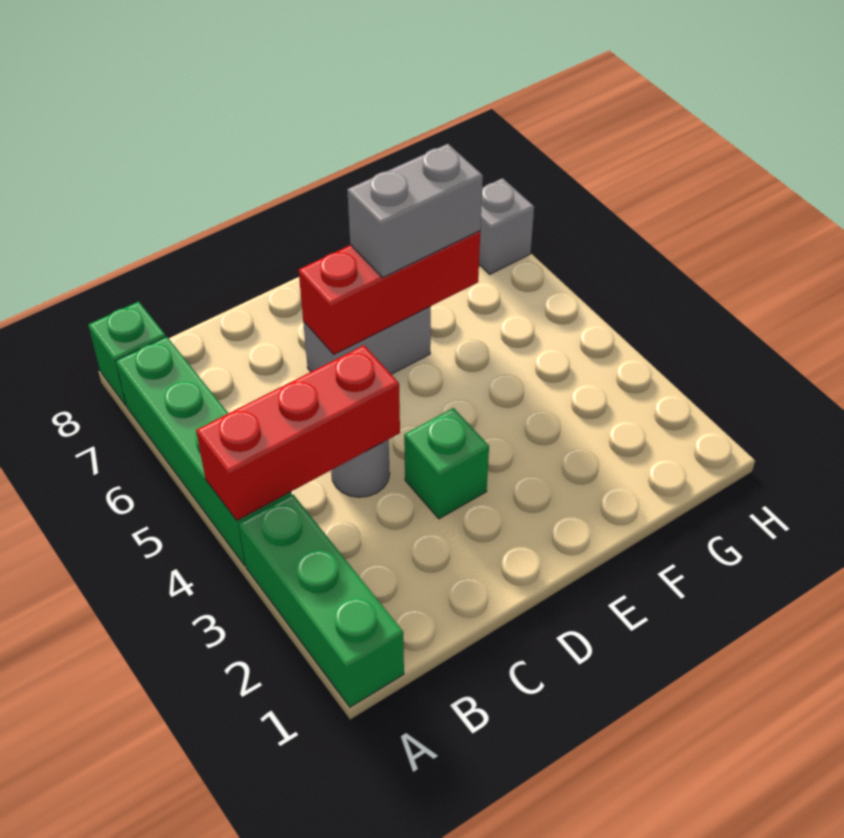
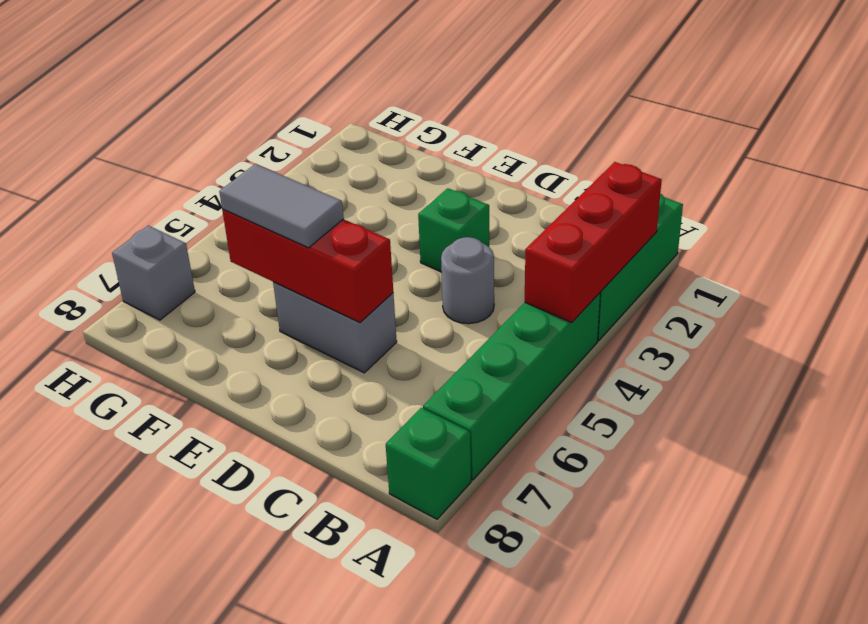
red 1x3 brick [196,345,400,520] -> red 1x3 brick turned to [525,162,662,322]
grey 1x2 brick [347,144,483,278] -> grey 1x2 tile [219,164,344,248]

